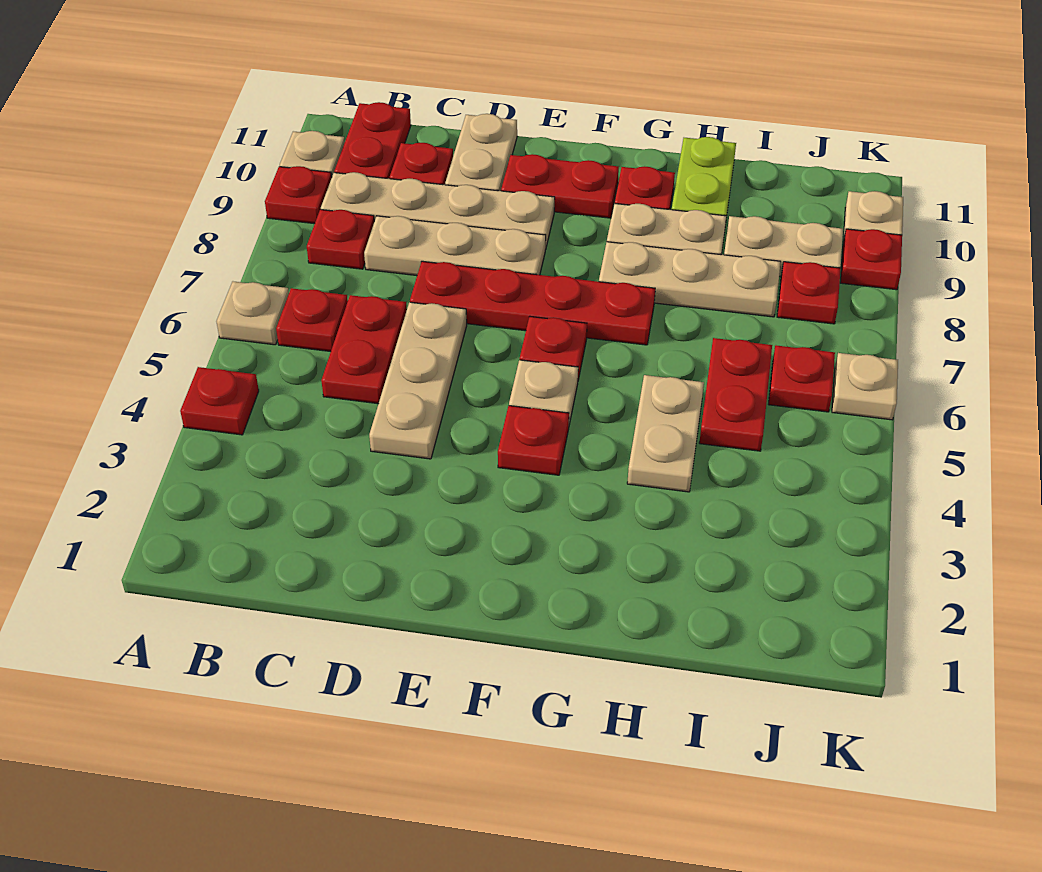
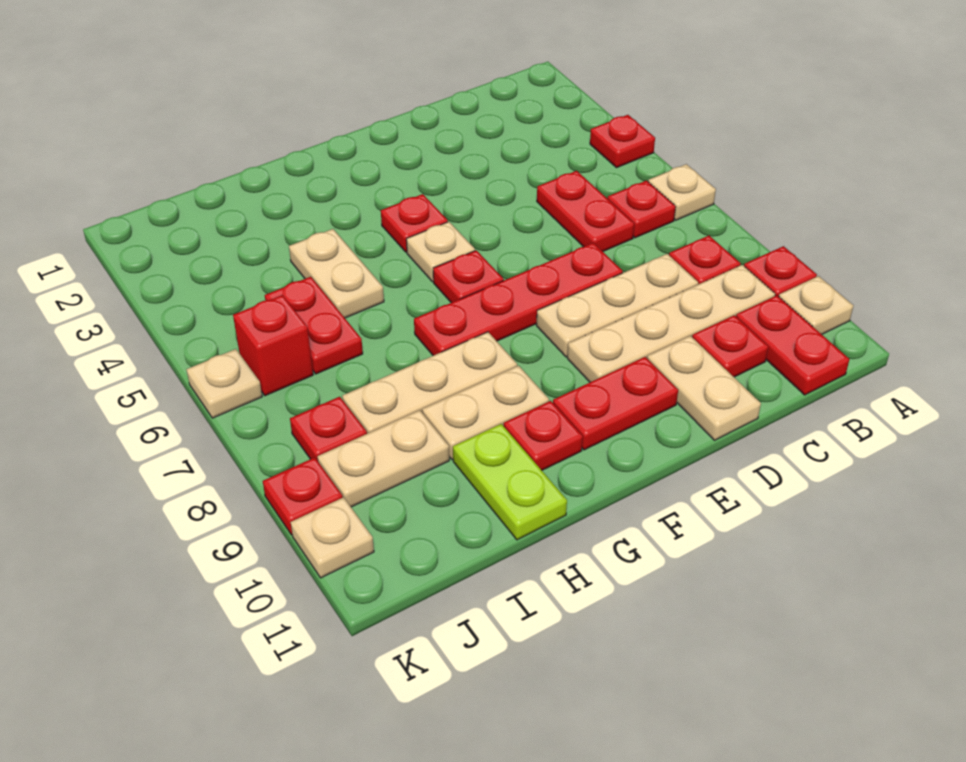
tan 1x3 plate [369,302,467,459] -> none
red 1x1 plate [769,345,835,412] -> red 1x1 brick [233,295,313,396]

